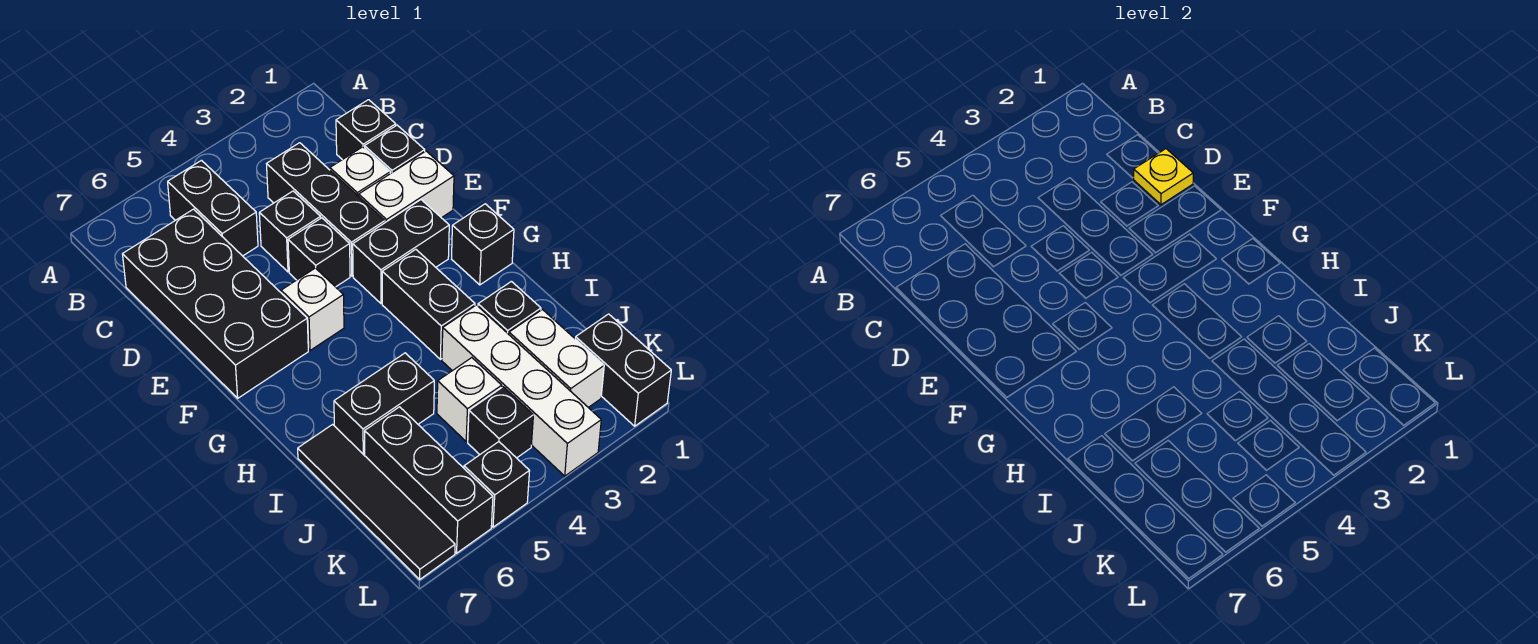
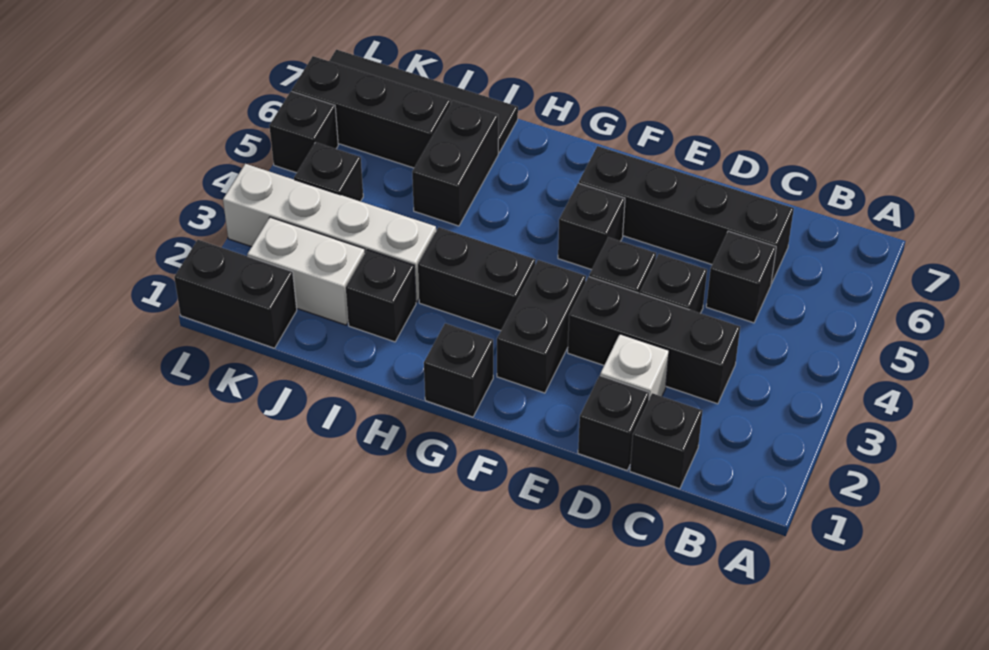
black 1x2 brick [168,160,258,256] -> black 1x1 brick [706,231,776,323]
black 2x4 brick [123,209,308,398] -> black 1x4 brick [579,146,794,284]
yellow 1x1 plate [1133,149,1193,205] -> none
white 1x2 brick [359,151,454,222] -> none
white 1x1 brick [281,268,344,350] -> black 1x1 brick [558,183,625,270]
white 1x1 brick [437,358,502,441] -> none

